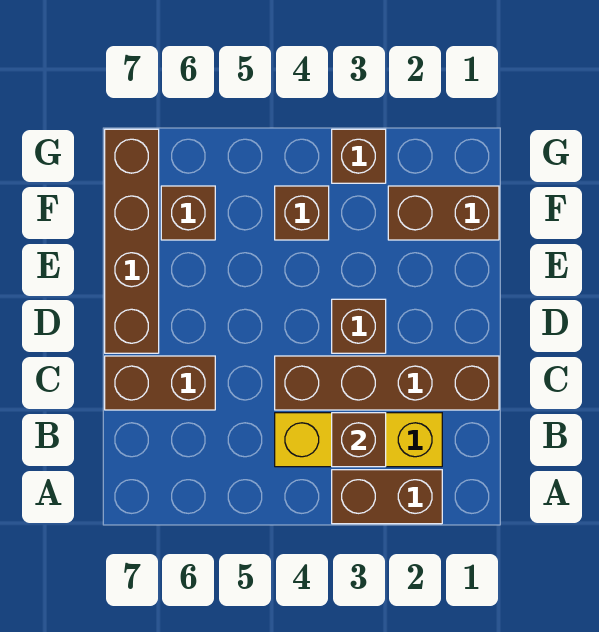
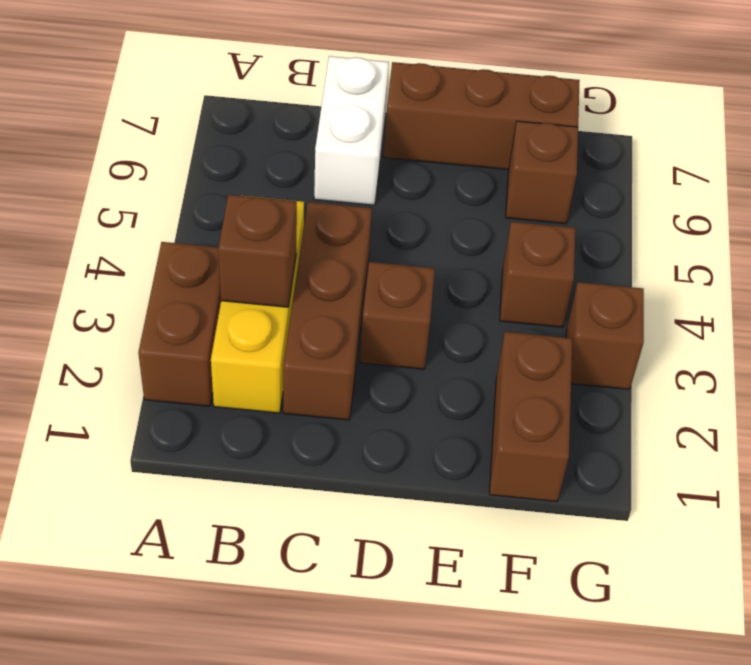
brown 1x4 brick [275,356,499,410] -> brown 1x3 brick [283,202,372,420]
brown 1x2 brick [105,356,215,410] -> white 1x2 brick [314,56,389,205]
brown 1x4 brick [105,129,159,353] -> brown 1x3 brick [384,62,580,170]

